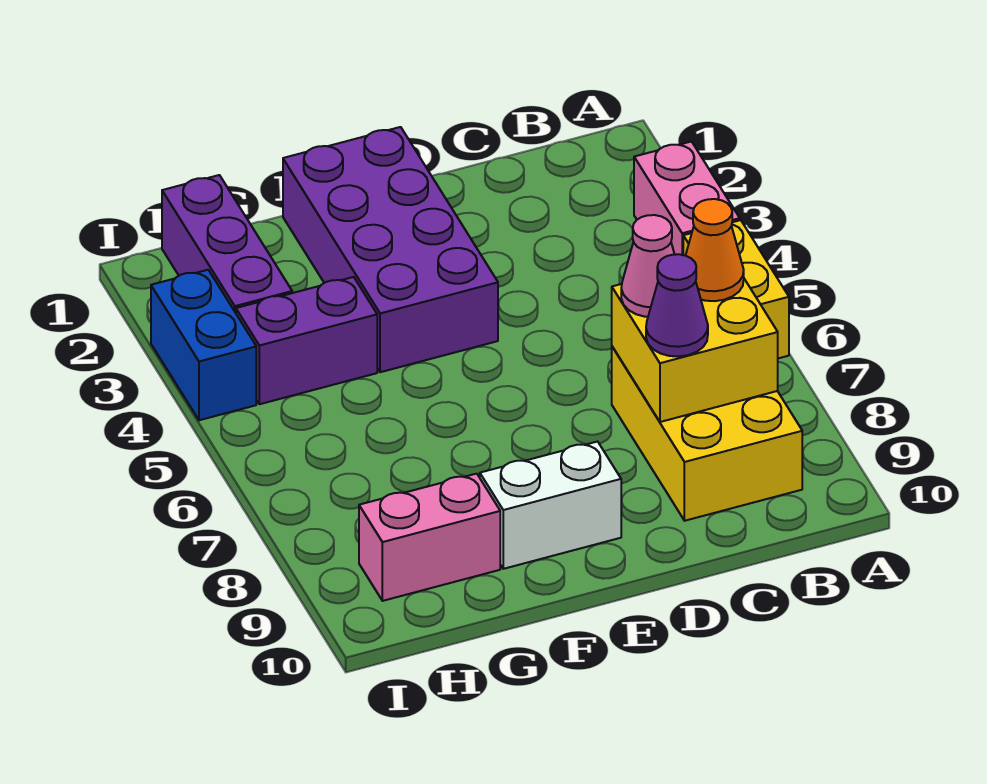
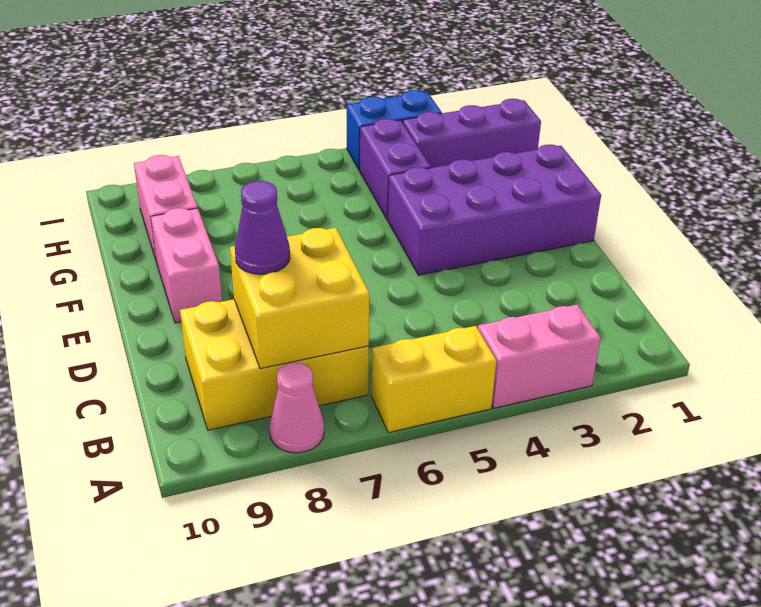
orange 1x1 cone [686,199,744,301] -> none
pink 1x1 cone [621,215,675,317] -> pink 1x1 cone moved to [269,362,324,453]
white 1x2 brick [480,442,621,569] -> pink 1x2 brick [151,208,222,323]

